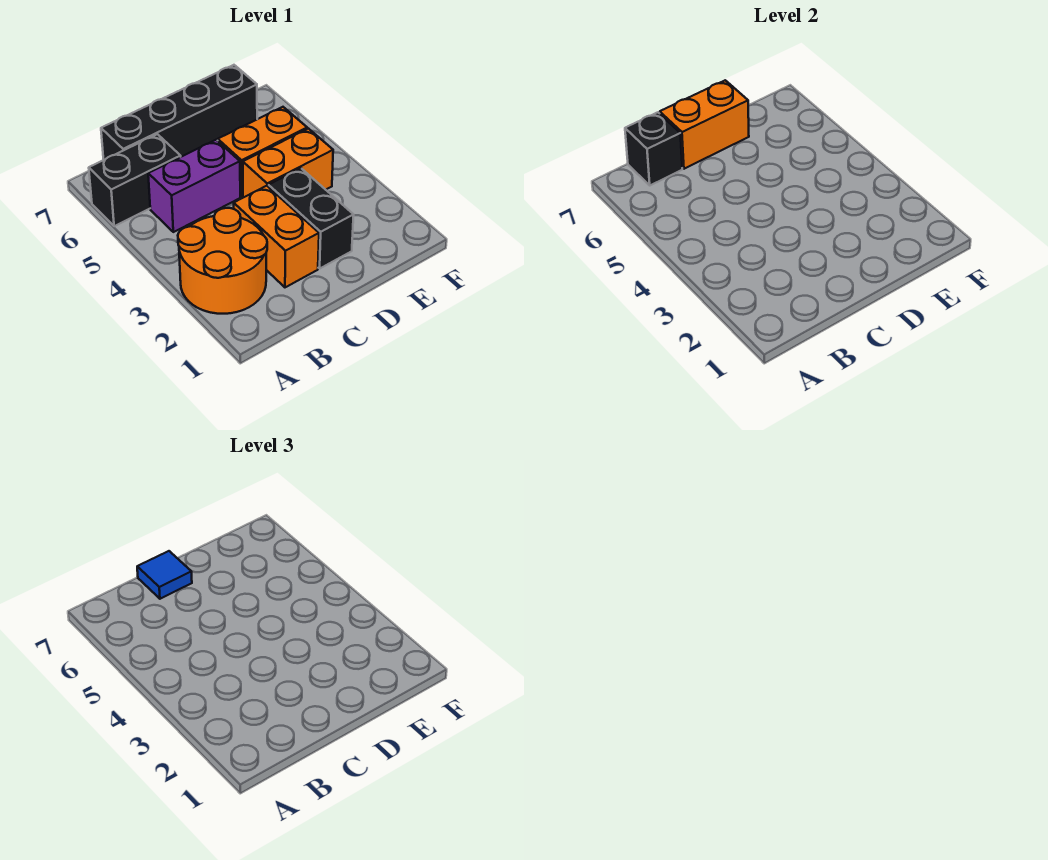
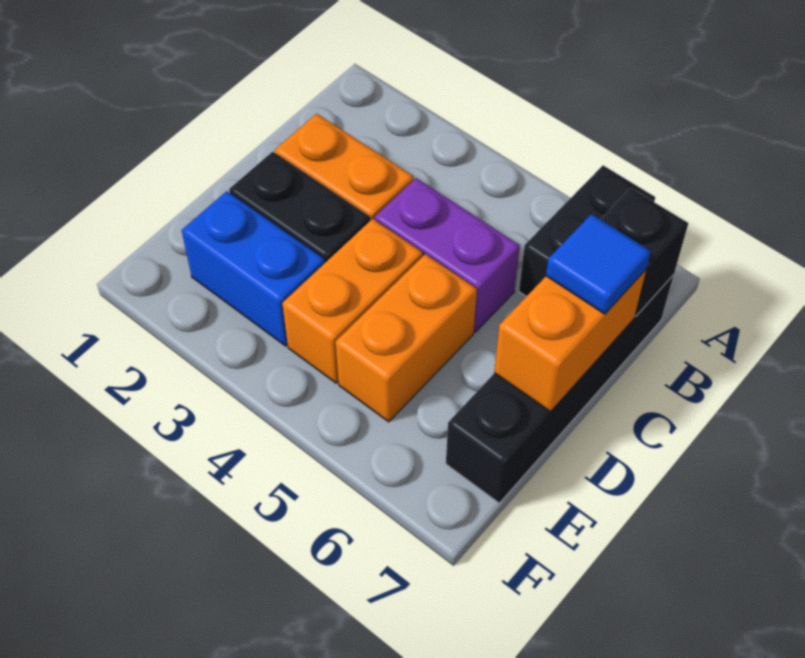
orange 2x2 round brick [178,208,267,314] -> none
purple 1x2 brick [148,140,240,232] -> purple 1x2 brick turned to [375,178,520,332]
none -> blue 1x2 brick [181,191,325,346]

